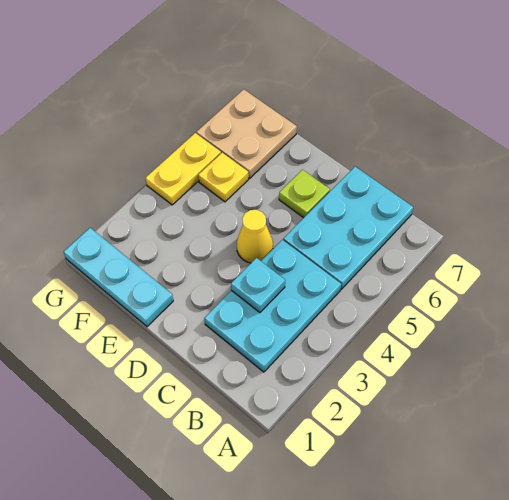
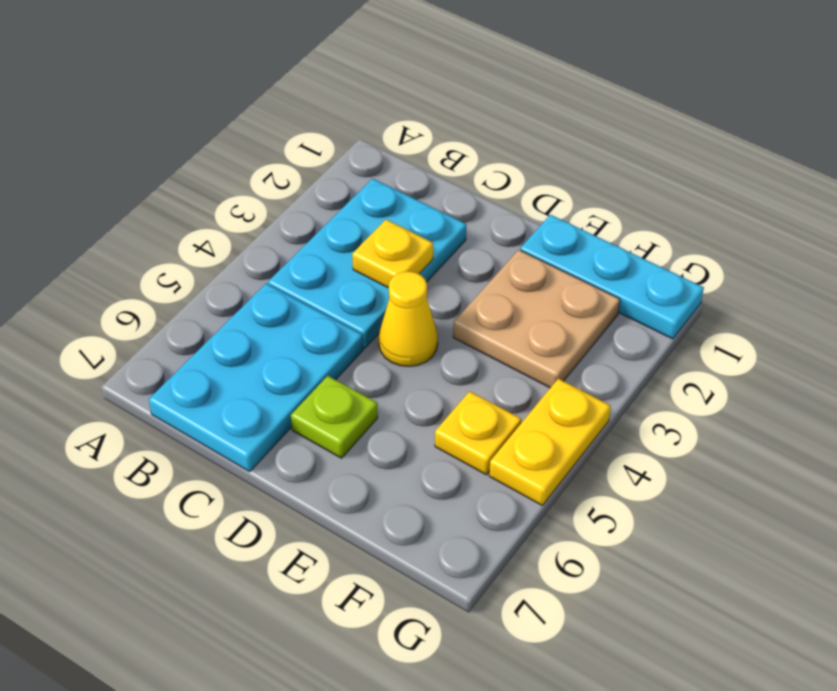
cyan 1x1 plate [231,258,285,313] -> yellow 1x1 plate [352,220,433,288]
tan 2x2 plate [196,89,297,178] -> tan 2x2 plate moved to [453,250,620,388]

